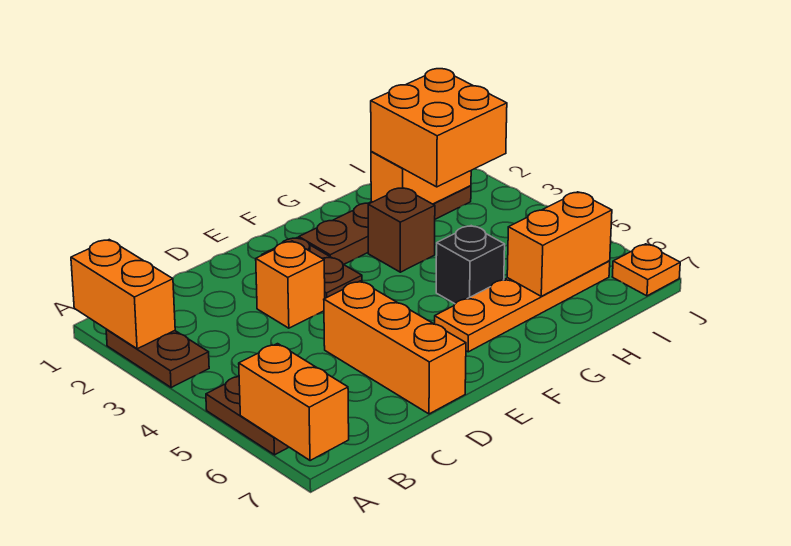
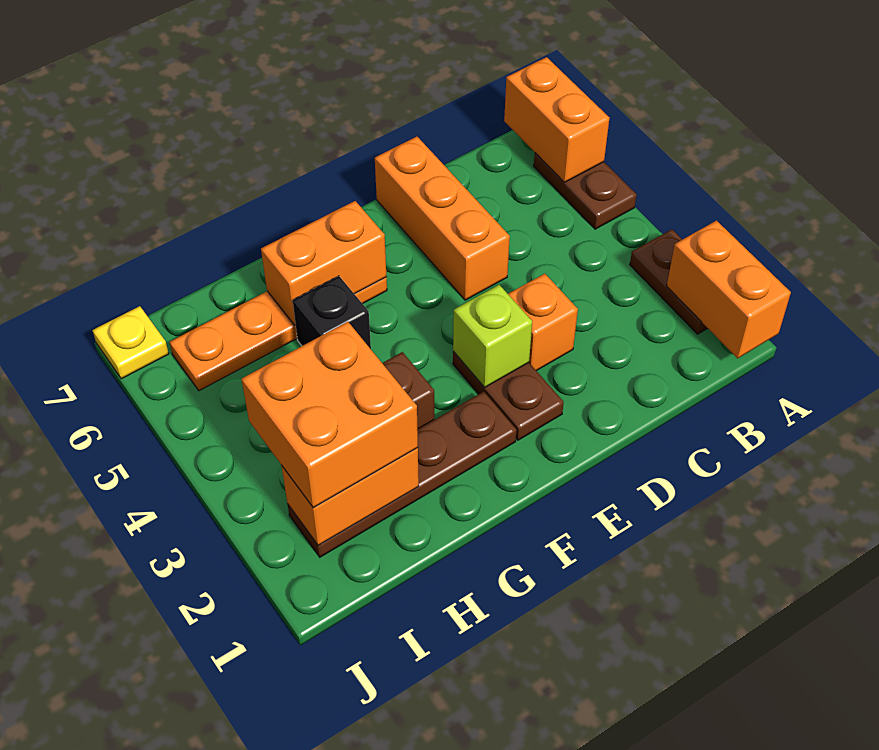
none -> lime 1x1 brick [453,285,532,388]
orange 1x2 brick [507,192,612,296] -> orange 1x2 brick moved to [261,201,386,325]
orange 1x1 plate [612,244,680,296] -> yellow 1x1 plate [92,306,169,379]

